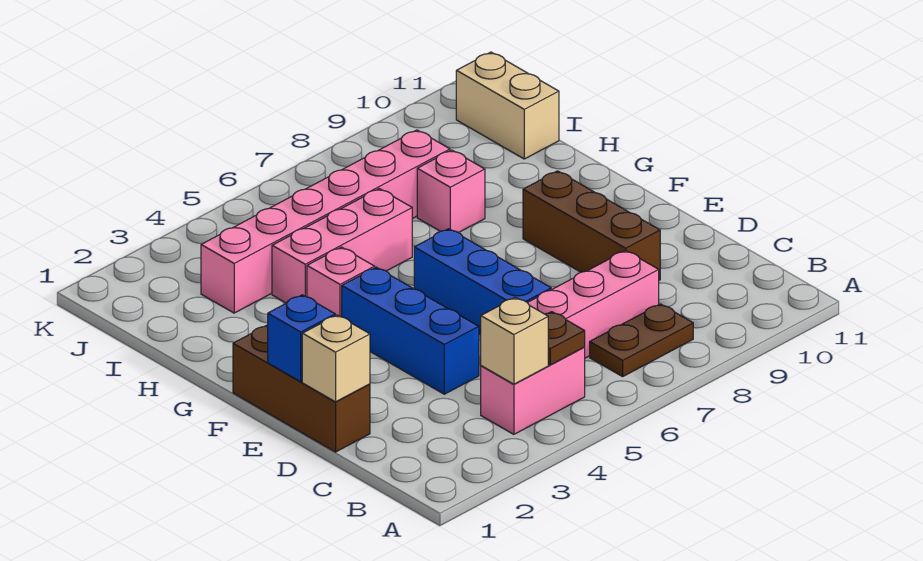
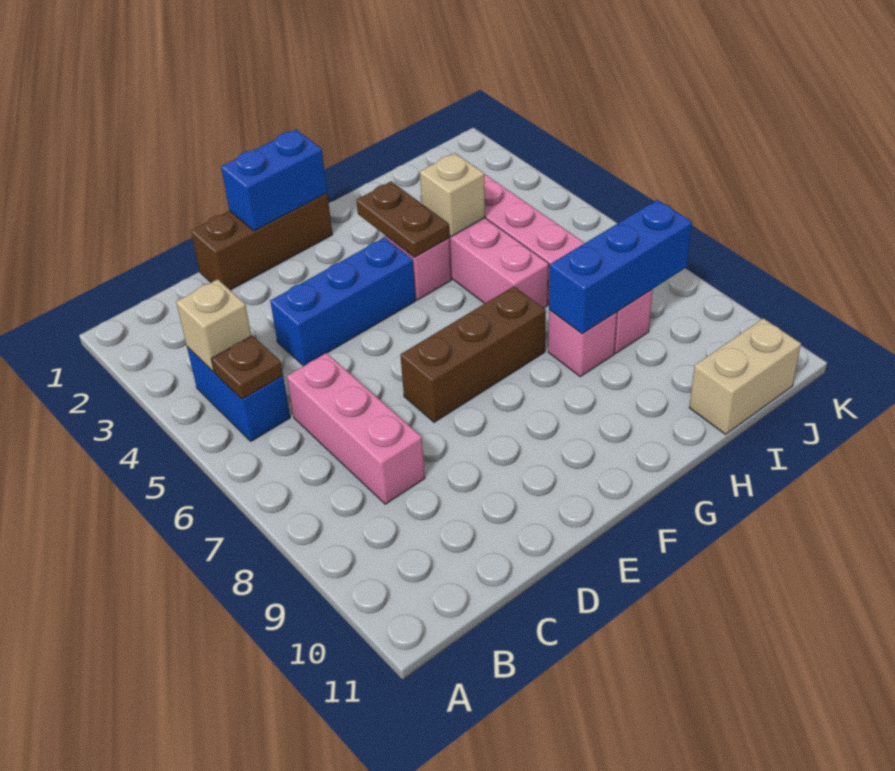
pink 1x2 brick [481,347,585,434] -> blue 1x2 brick [187,347,290,441]
brown 1x2 plate [590,304,693,377] -> brown 1x2 plate moved to [356,182,449,258]
tan 1x1 brick [302,315,370,402] -> tan 1x1 brick moved to [420,153,485,237]
blue 1x3 brick [414,229,551,335] -> blue 1x3 brick moved to [549,200,692,334]
brown 1x3 brick [523,171,660,280] -> brown 1x3 brick moved to [400,286,546,422]
blue 1x1 brick [268,295,335,382] -> blue 1x2 brick [221,130,327,231]

